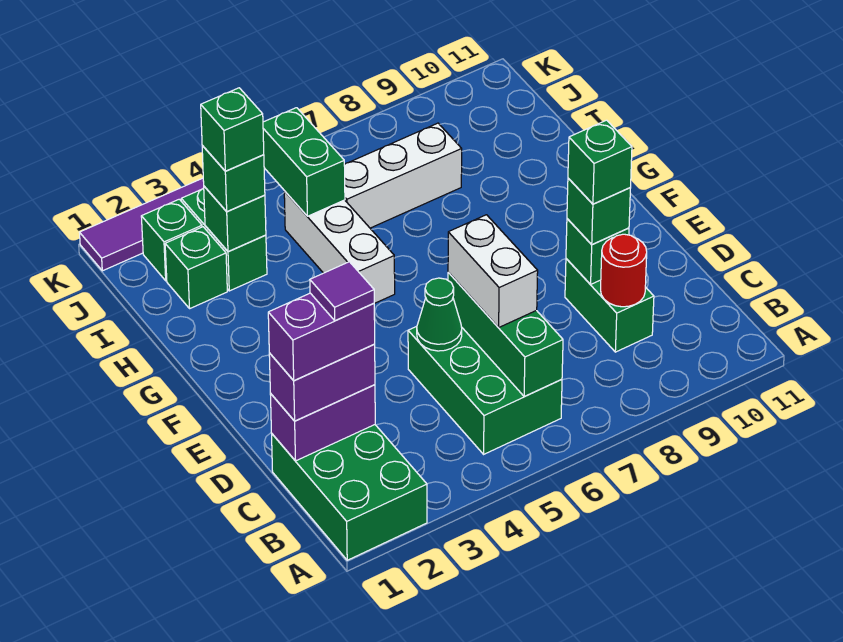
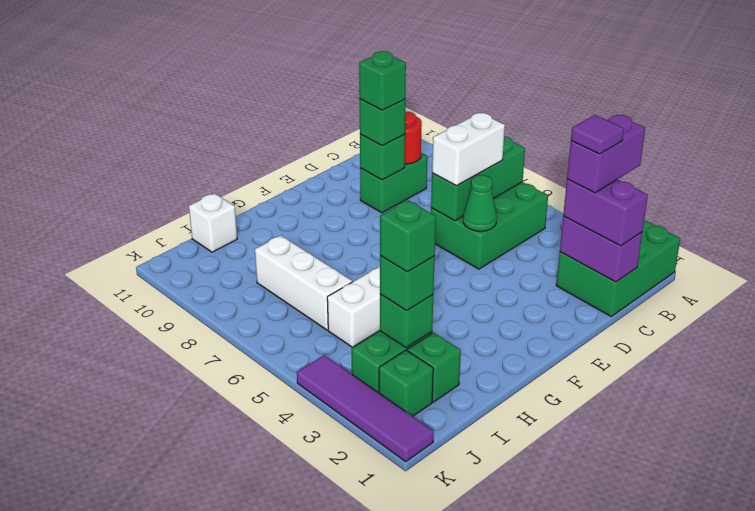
purple 1x2 brick [268,293,375,380] -> purple 1x2 brick turned to [567,115,645,193]
green 1x2 brick [263,108,345,216] -> none
none -> white 1x1 brick [189,193,237,252]

